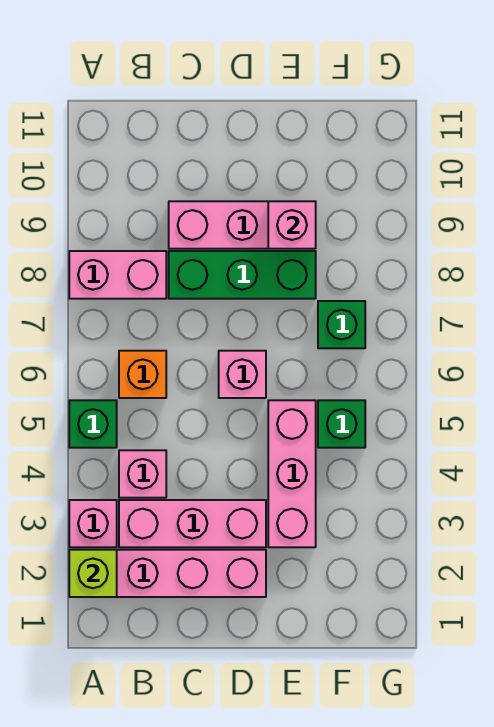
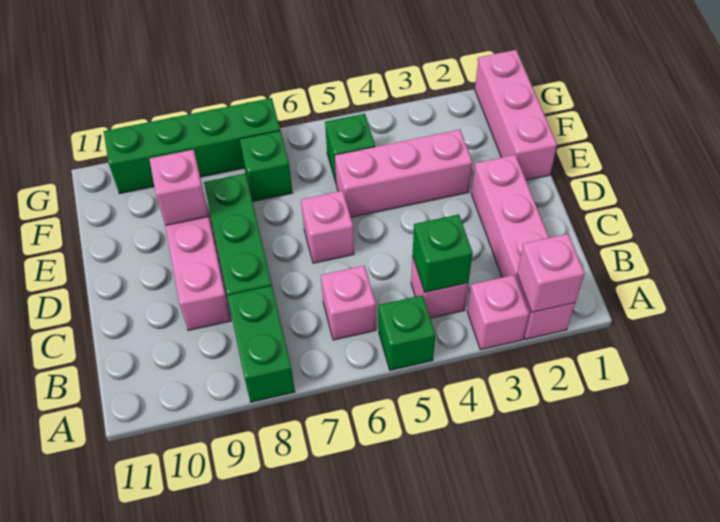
lime 1x1 brick [69,550,117,597] -> pink 1x1 brick [517,234,585,312]
pink 1x2 brick [69,251,166,299] -> green 1x2 brick [227,286,295,402]
pink 1x3 brick [119,500,266,547] -> pink 1x3 brick moved to [475,50,557,180]
none -> green 1x1 brick [413,214,473,292]
orange 1x1 brick [119,351,166,398] -> pink 1x1 brick [321,266,376,340]
none -> green 1x4 brick [104,98,280,194]

